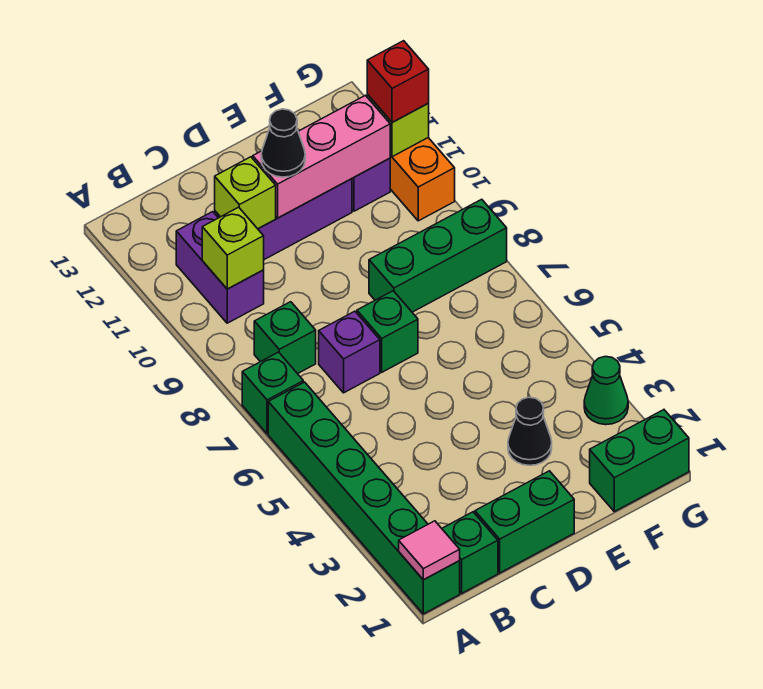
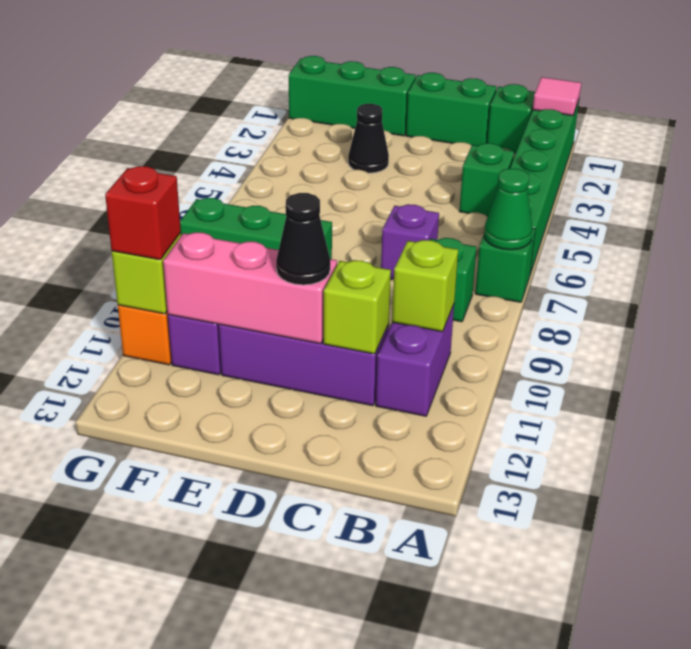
green 1x1 brick [357,291,418,372] -> green 1x1 brick moved to [459,143,514,217]
green 1x2 brick [590,410,689,512] -> green 1x3 brick [289,56,416,136]
green 1x1 cone [584,356,628,425] -> green 1x1 cone moved to [484,168,532,250]

